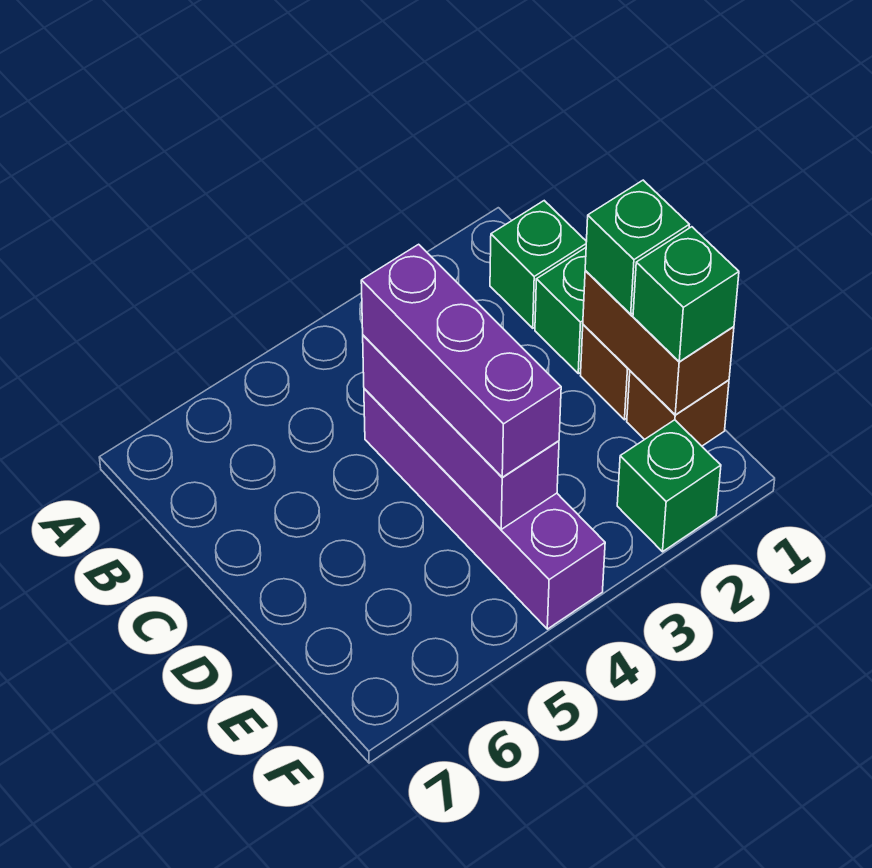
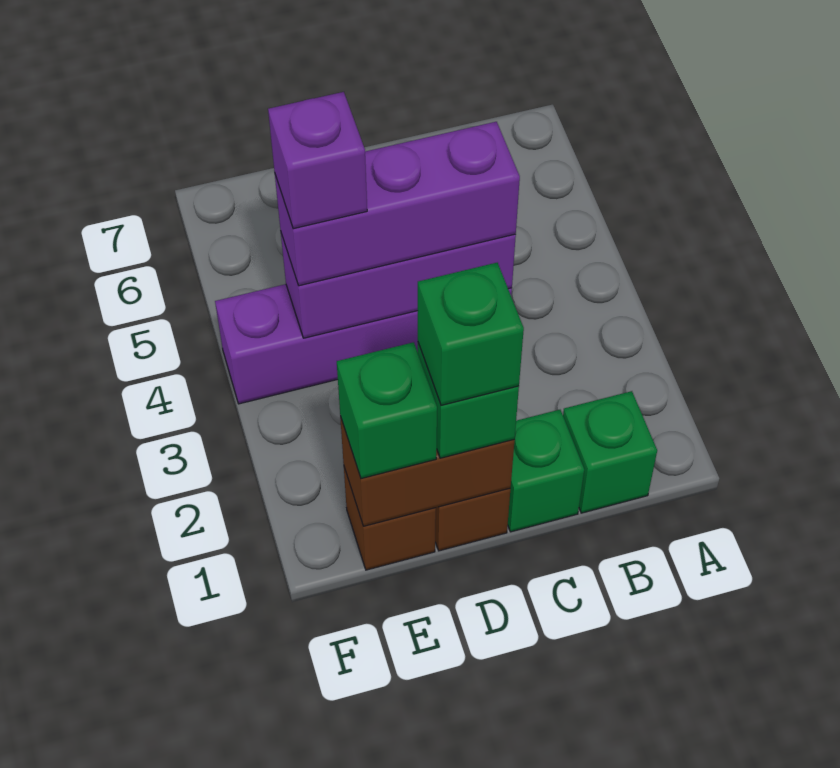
none -> purple 1x1 brick [268,92,367,229]
green 1x1 brick [617,420,721,552] -> green 1x1 brick moved to [418,263,524,405]

